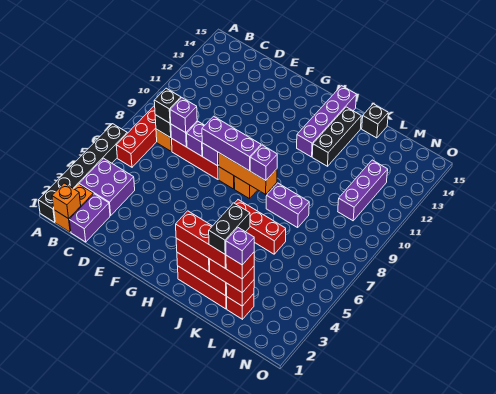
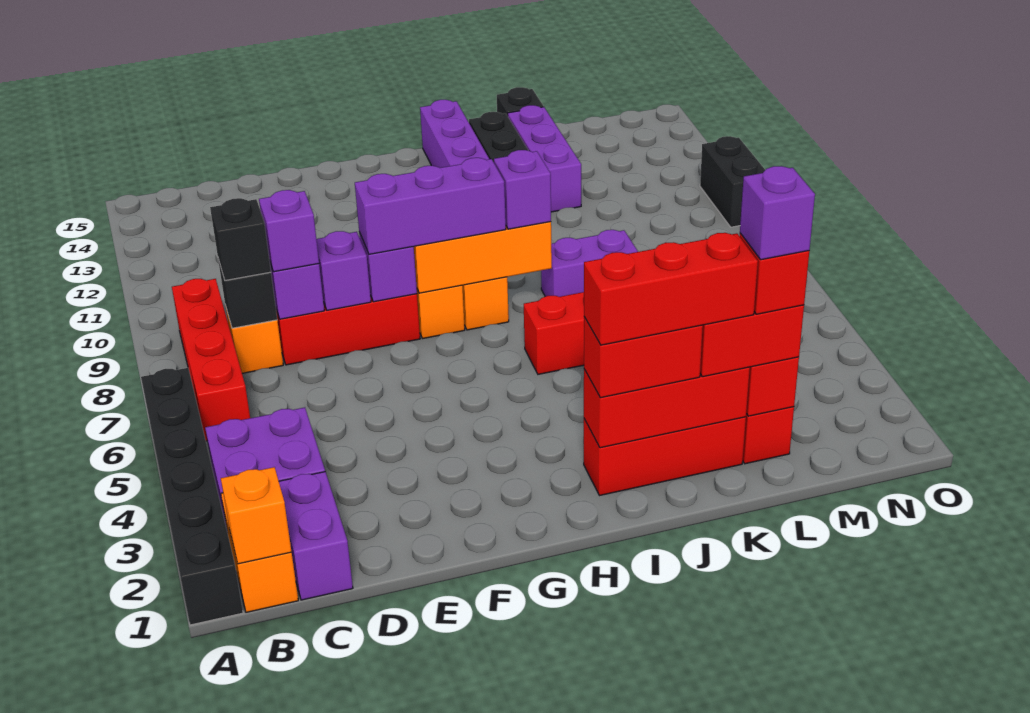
black 1x2 brick [209,203,250,254] -> black 1x2 brick moved to [700,136,765,227]
purple 1x3 brick [338,160,388,221] -> purple 1x3 brick moved to [508,105,581,212]

